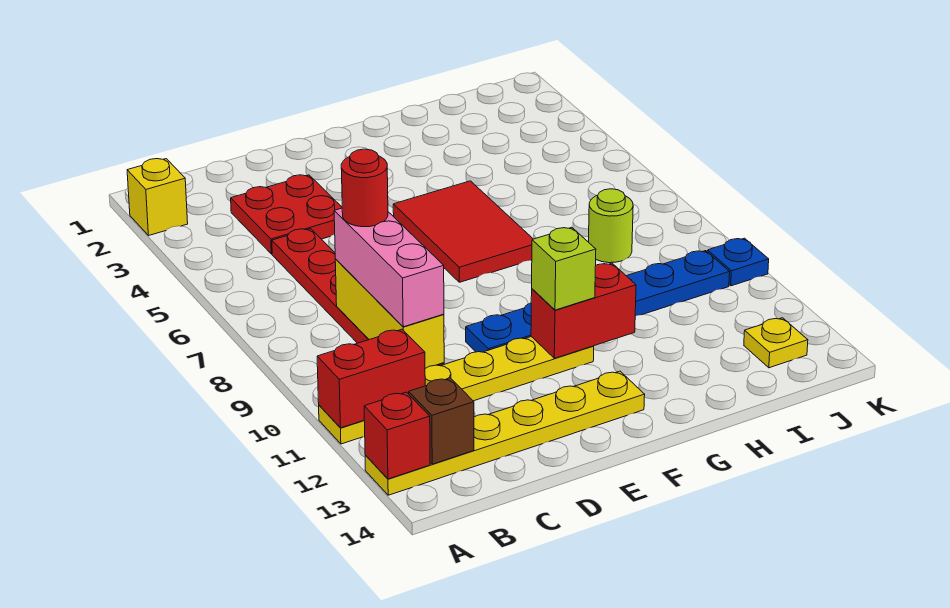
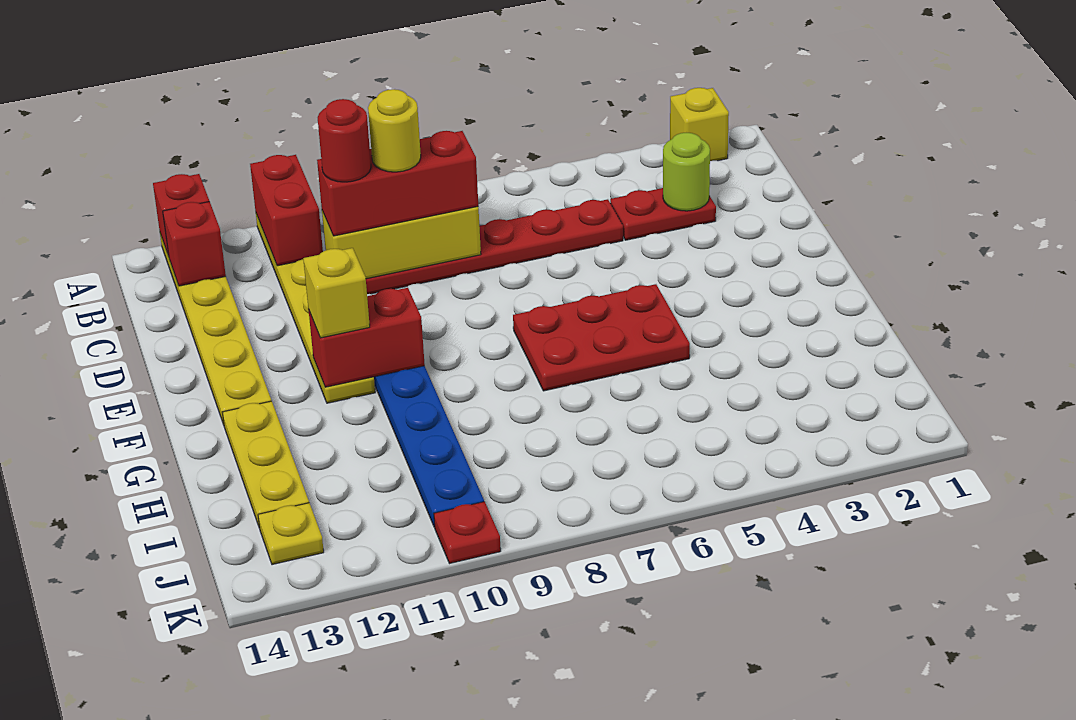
brown 1x1 brick [409,378,474,464] -> red 1x1 brick [163,202,226,286]
red 2x2 plate [231,175,342,254] -> red 1x2 plate [610,188,716,240]
pink 1x3 brick [334,208,444,327] -> red 1x3 brick [317,131,478,236]
red 1x1 round brick [341,149,388,227] -> red 1x1 round brick moved to [318,99,371,182]
none -> yellow 1x1 round brick [368,89,421,172]
red 2x3 tile [393,181,533,282] -> red 2x3 plate [513,284,690,391]
red 1x2 brick [531,263,636,358] -> red 1x2 brick turned to [309,288,425,387]
lime 1x1 brick [532,227,596,310] -> yellow 1x1 brick [303,248,370,338]
none -> yellow 1x3 plate [222,401,309,528]
lime 1x1 round brick [589,189,633,263] -> lime 1x1 round brick moved to [663,133,710,211]
blue 1x1 plate [707,238,769,286] -> red 1x1 plate [434,502,501,564]

